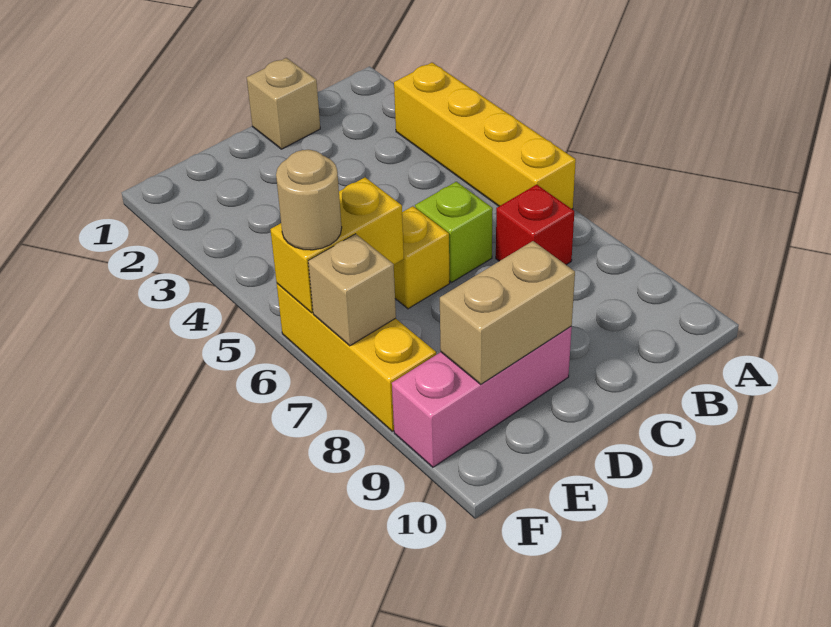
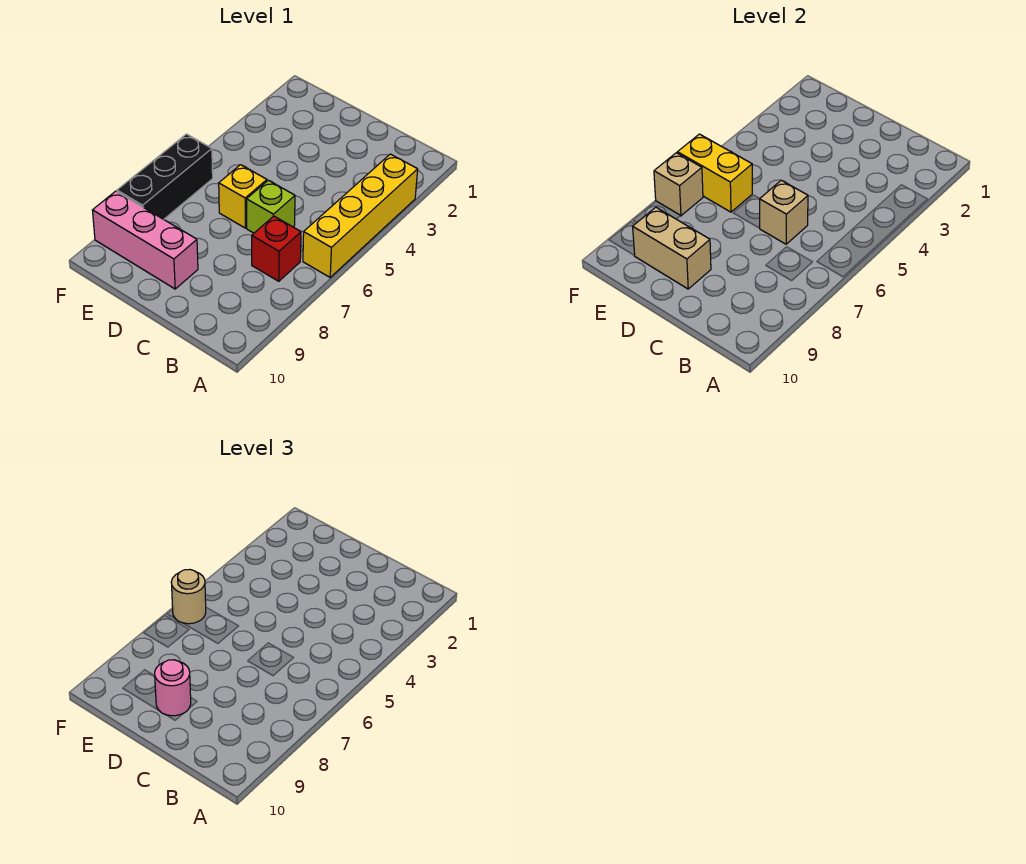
tan 1x1 brick [247,58,320,149] -> tan 1x1 brick moved to [759,180,808,244]
none -> pink 1x1 round brick [155,660,191,716]
yellow 1x3 brick [277,284,436,431] -> black 1x3 brick [117,134,213,219]

